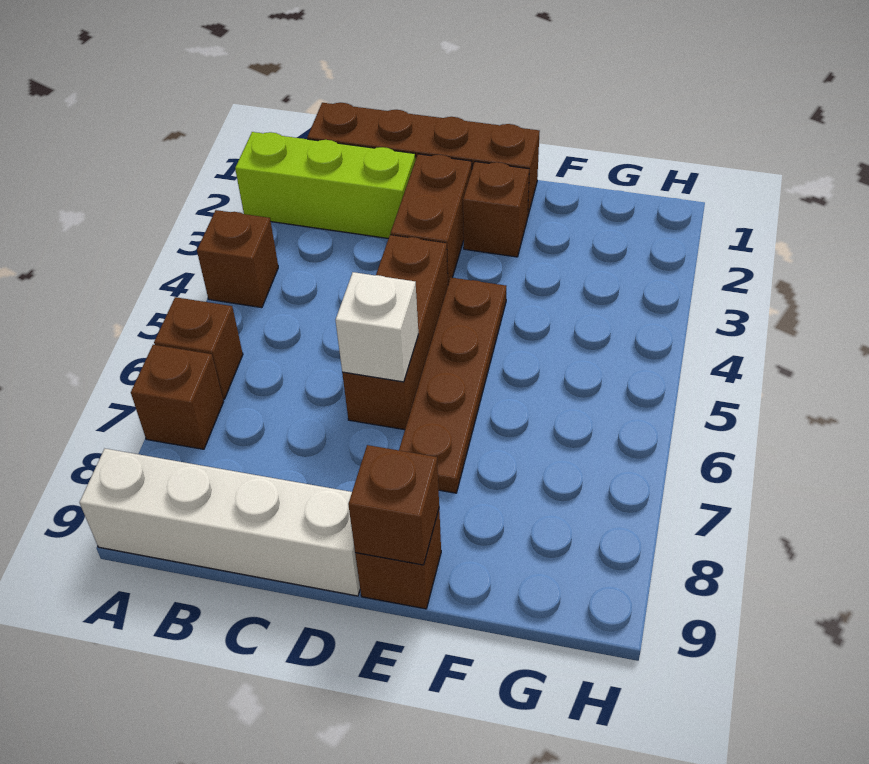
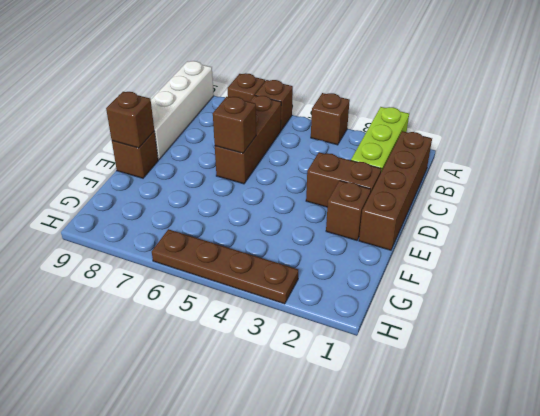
brown 1x3 brick [342,235,448,430] -> brown 1x3 brick turned to [215,95,281,184]
white 1x1 brick [336,272,418,382] -> brown 1x1 brick [213,97,256,153]
brown 1x4 plate [399,277,506,493] -> brown 1x4 plate moved to [152,229,298,304]

